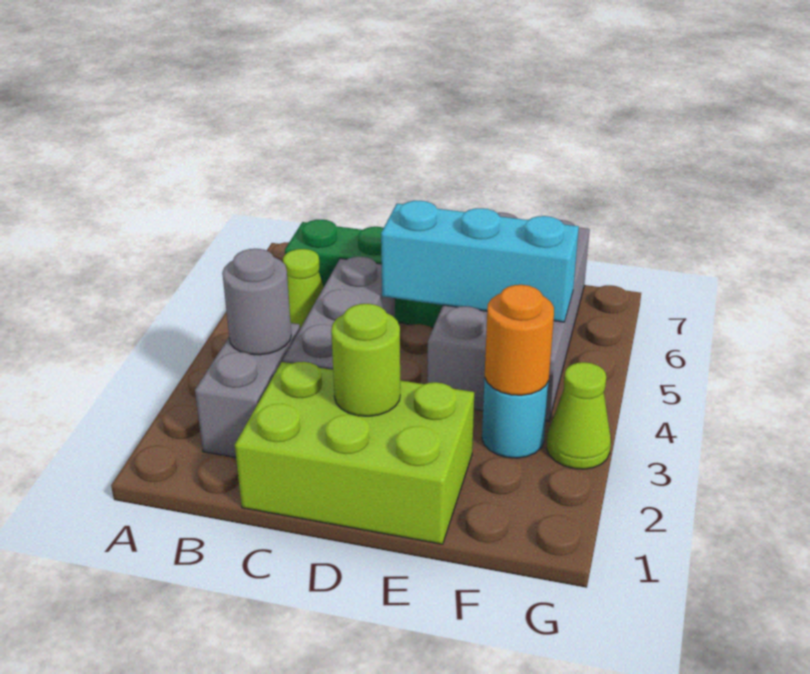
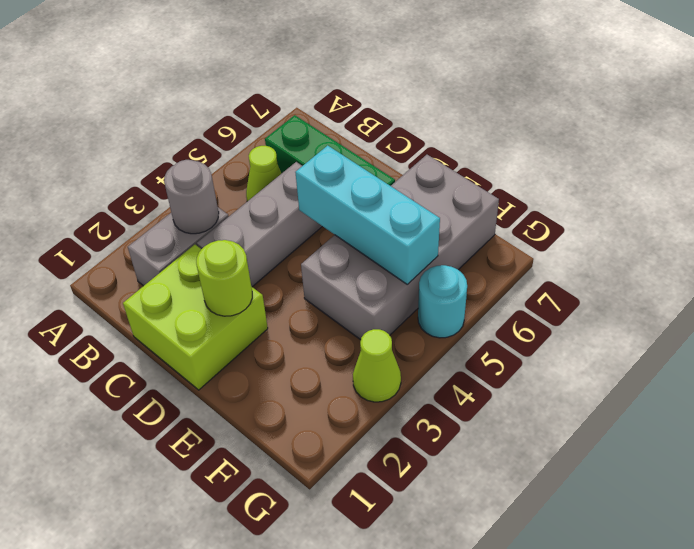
lime 2x3 brick [235,362,474,544] -> lime 2x2 brick [123,245,268,390]
cyan 1x1 round brick [482,378,549,458] -> cyan 1x1 round brick moved to [418,265,467,338]
orange 1x1 round brick [485,285,554,395] -> none

